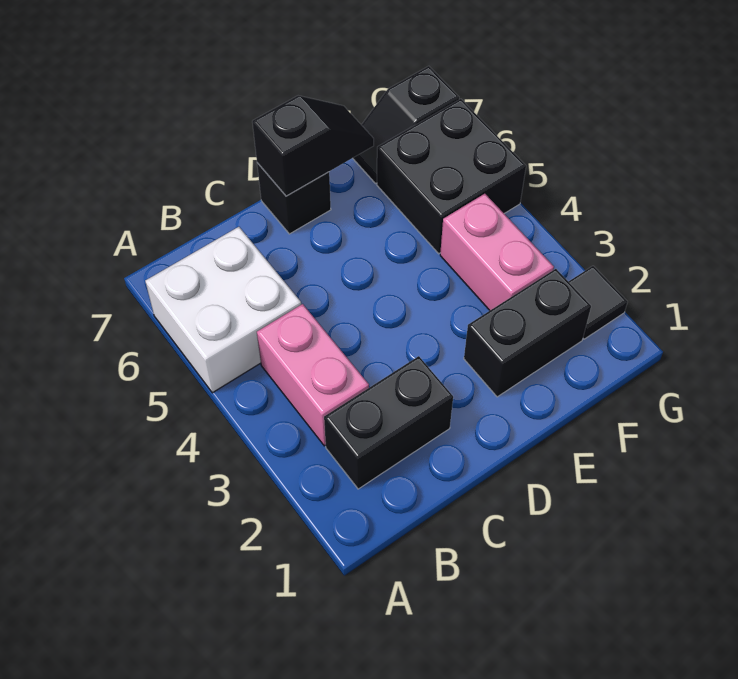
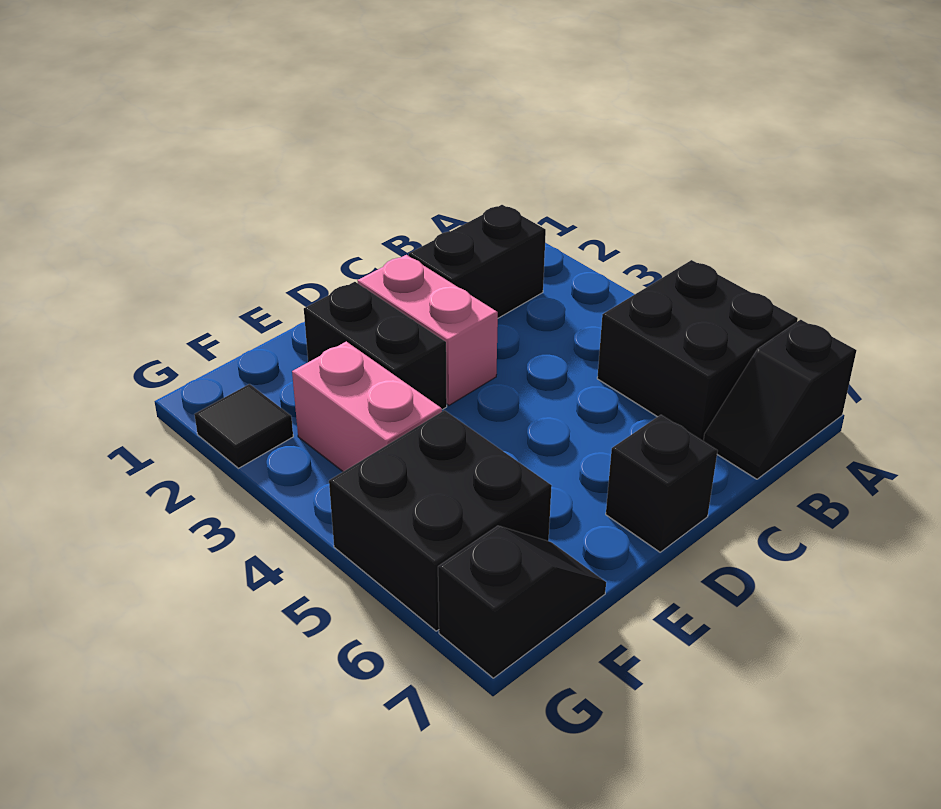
white 2x2 brick [145,227,301,393] -> black 2x2 brick [597,260,798,441]
pink 1x2 brick [257,304,369,446] -> pink 1x2 brick moved to [357,255,498,405]
black 1x2 slope [252,96,374,196] -> black 1x2 slope moved to [703,320,857,479]
black 1x2 brick [464,269,591,397] -> black 1x2 brick turned to [304,282,447,410]

